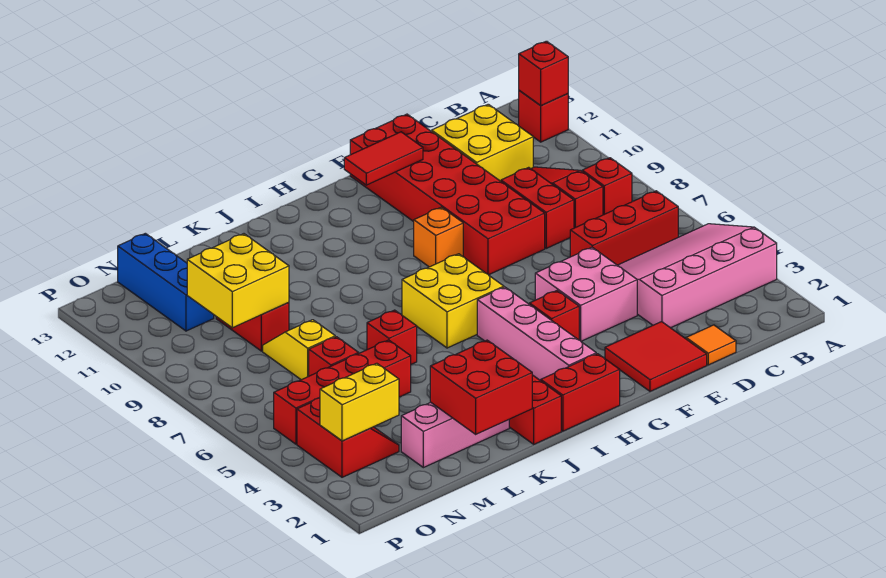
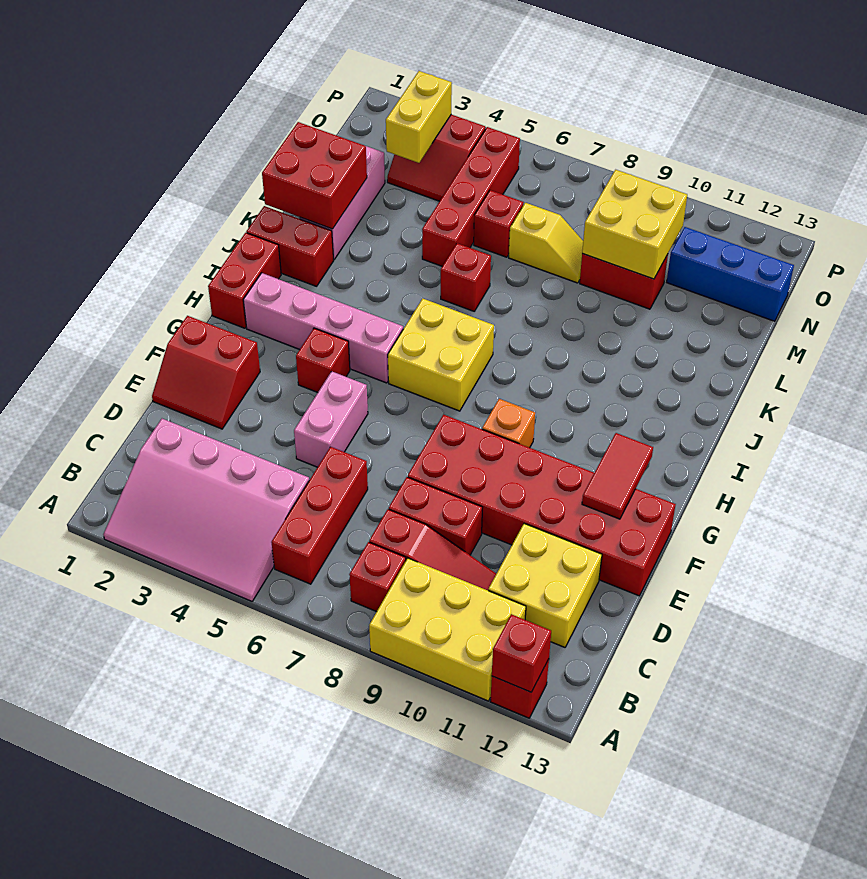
pink 3x4 slope [618,224,777,328] -> pink 3x4 slope turned to [103,419,309,601]
none -> yellow 2x3 brick [369,558,526,701]
orange 1x1 tile [686,325,736,365] -> none
red 2x2 tile [605,322,707,391] -> red 2x2 slope [152,316,260,429]
pink 2x2 brick [535,247,637,341] -> pink 1x2 brick [294,371,368,467]

